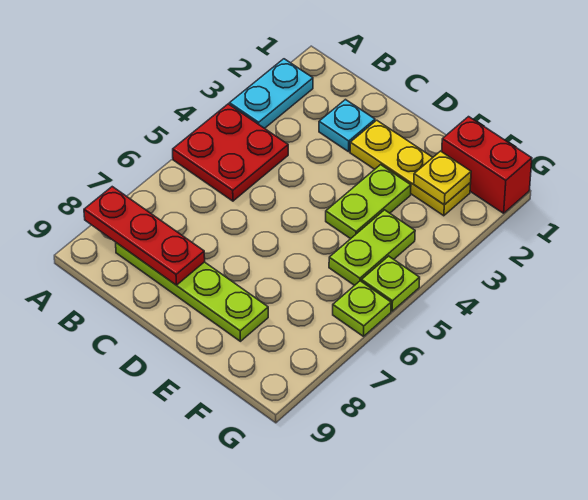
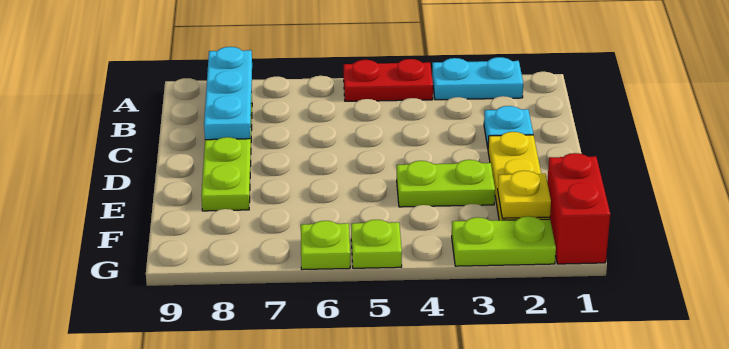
red 2x2 plate [173,104,288,201] -> red 1x2 plate [344,59,433,101]
red 1x3 plate [84,187,205,285] -> cyan 1x3 plate [204,47,252,140]
lime 1x2 plate [329,210,415,285] -> lime 1x2 plate moved to [452,216,556,266]

